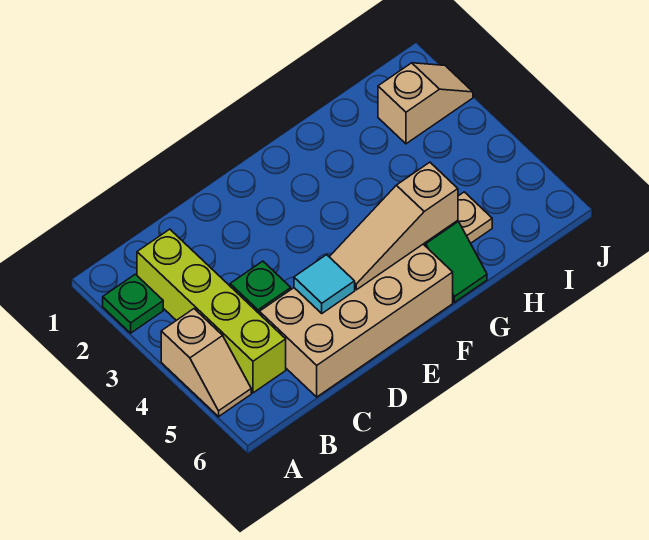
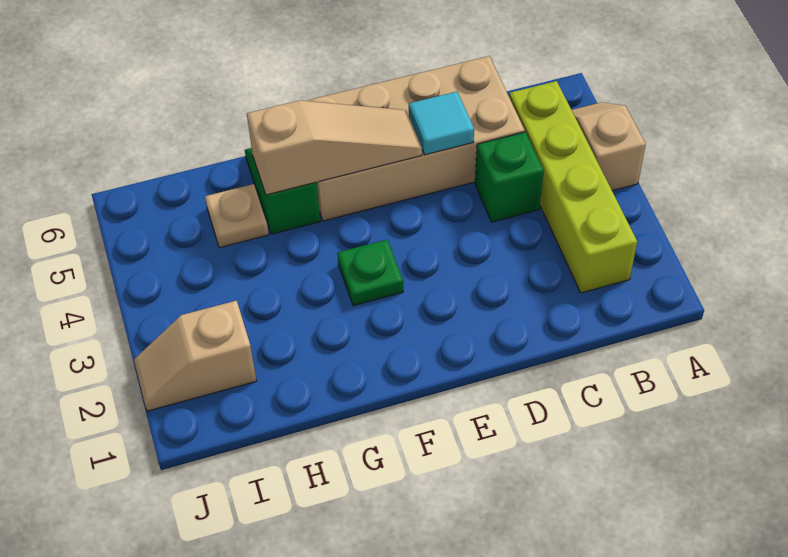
green 1x1 plate [103,274,163,333] -> green 1x1 plate moved to [338,240,403,306]

